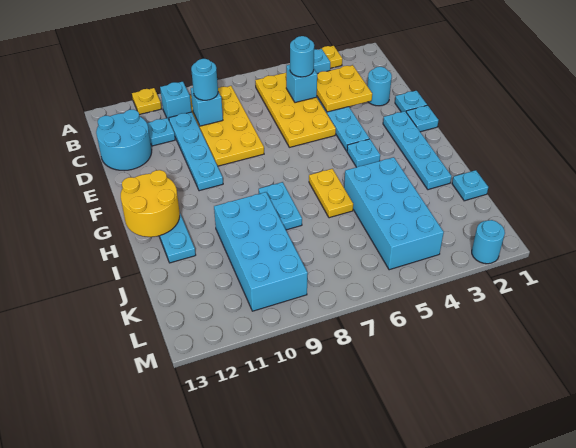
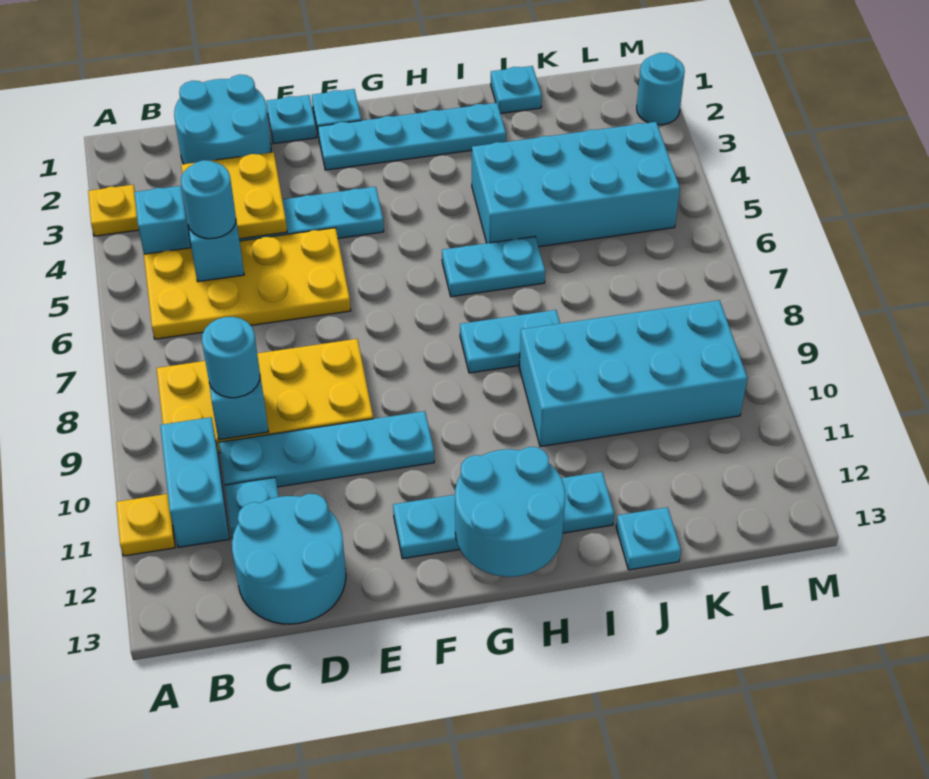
cyan 1x1 brick [160,81,192,120] -> cyan 1x2 brick [160,417,229,547]
cyan 1x1 round brick [367,67,392,106] -> cyan 2x2 round brick [174,75,271,164]
cyan 1x1 plate [347,139,380,167] -> cyan 1x1 plate moved to [616,507,681,570]
yellow 2x2 round brick [121,170,180,237] -> cyan 2x2 round brick [455,447,565,577]
yellow 1x2 plate [309,169,353,218] -> cyan 1x2 plate [442,237,545,297]

